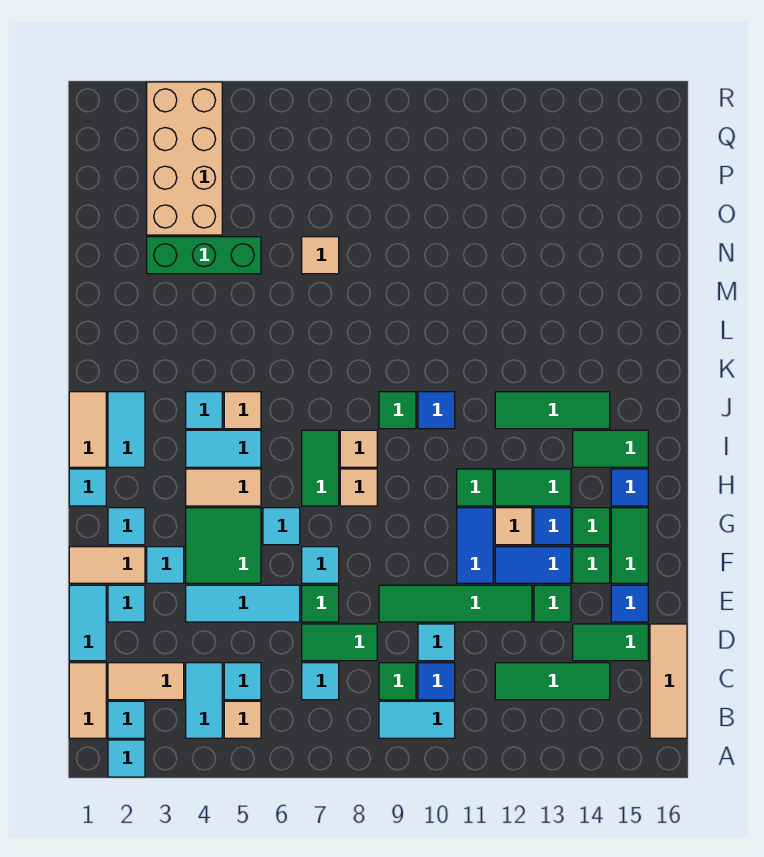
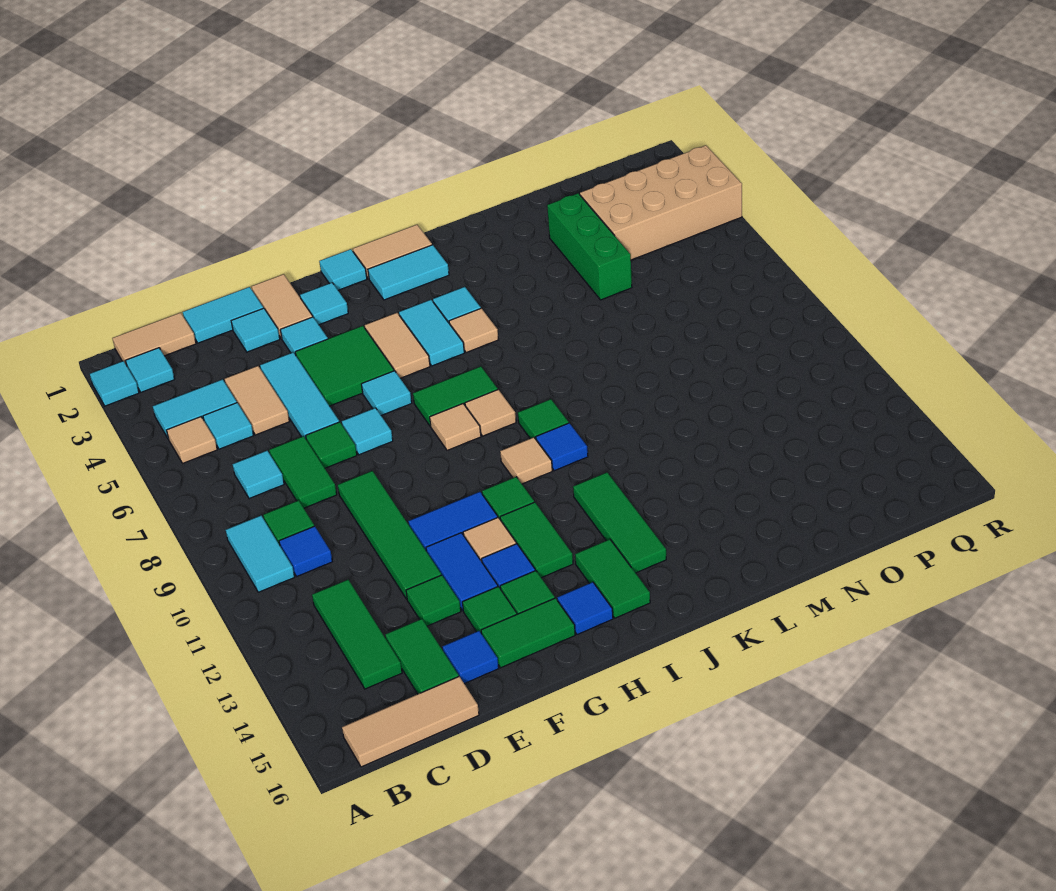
tan 1x2 tile [108,663,184,700] -> tan 1x2 tile moved to [225,366,289,435]
cyan 1x1 tile [418,624,455,661] -> none
tan 1x1 tile [302,237,339,274] -> tan 1x1 tile moved to [500,437,552,484]

